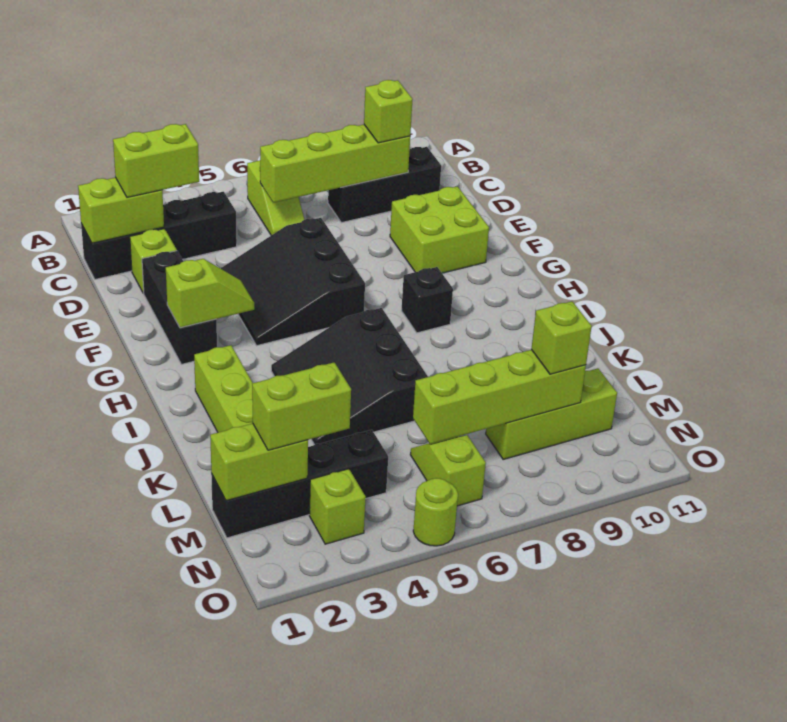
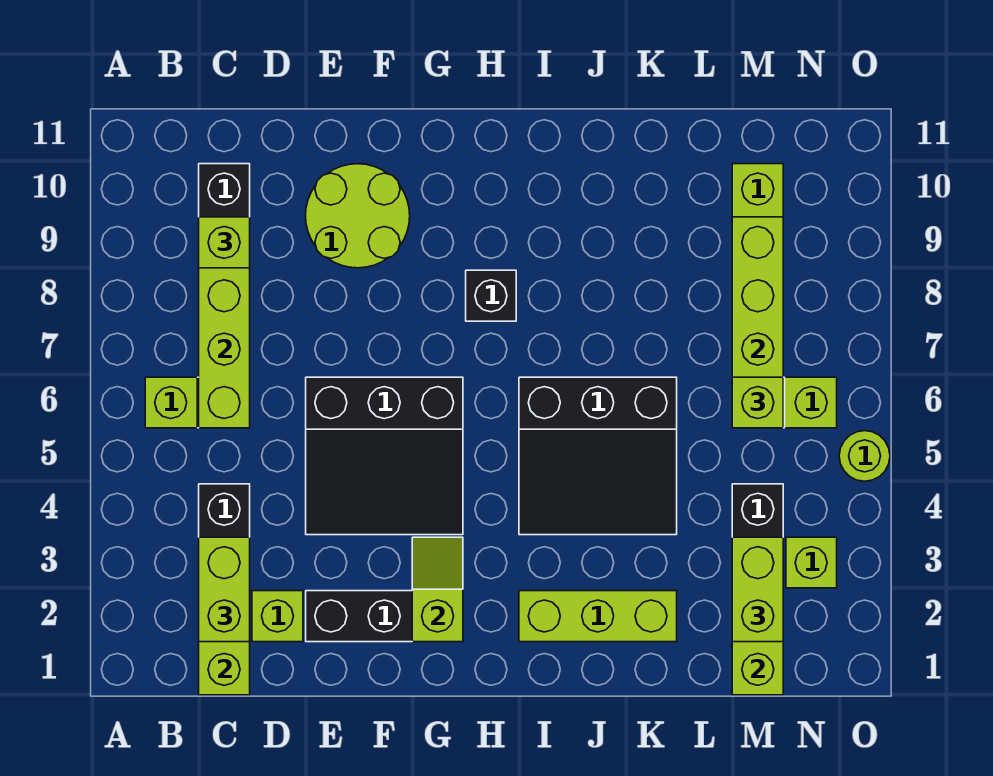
lime 2x2 brick [390,186,489,273] -> lime 2x2 round brick [306,164,410,268]
lime 1x1 brick [531,301,592,374] -> lime 1x1 brick moved to [732,377,783,428]

